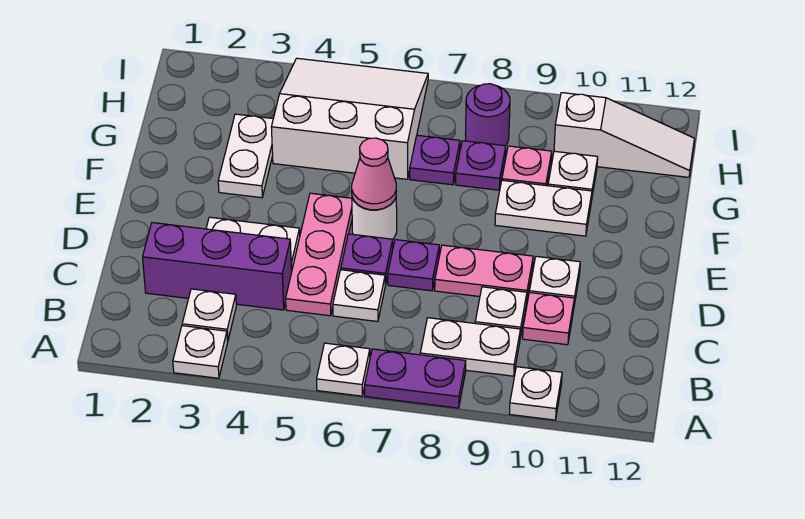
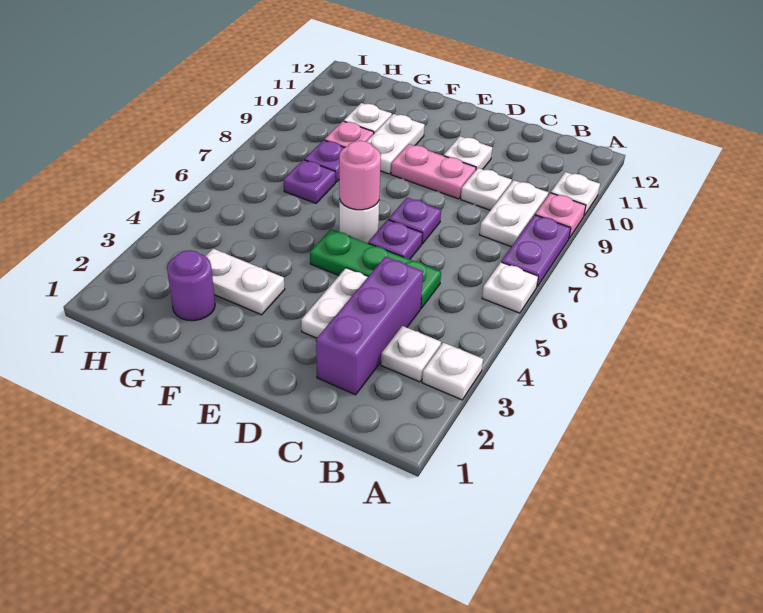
pink 1x3 plate [286,193,352,316] -> green 1x3 plate [310,229,441,308]
white 1x1 plate [333,270,385,322] -> none
pink 1x1 plate [523,293,574,345] -> pink 1x1 plate moved to [535,193,586,238]
pink 1x2 plate [435,245,533,298] -> pink 1x2 plate turned to [391,144,476,199]
pink 1x1 cone [352,138,396,210] -> pink 1x1 round brick [339,141,381,210]
white 3x3 slope [271,58,428,179] -> none
purple 1x1 round brick [466,84,510,146] -> purple 1x1 round brick moved to [167,250,215,321]
white 1x3 slope [554,93,694,177] -> none

